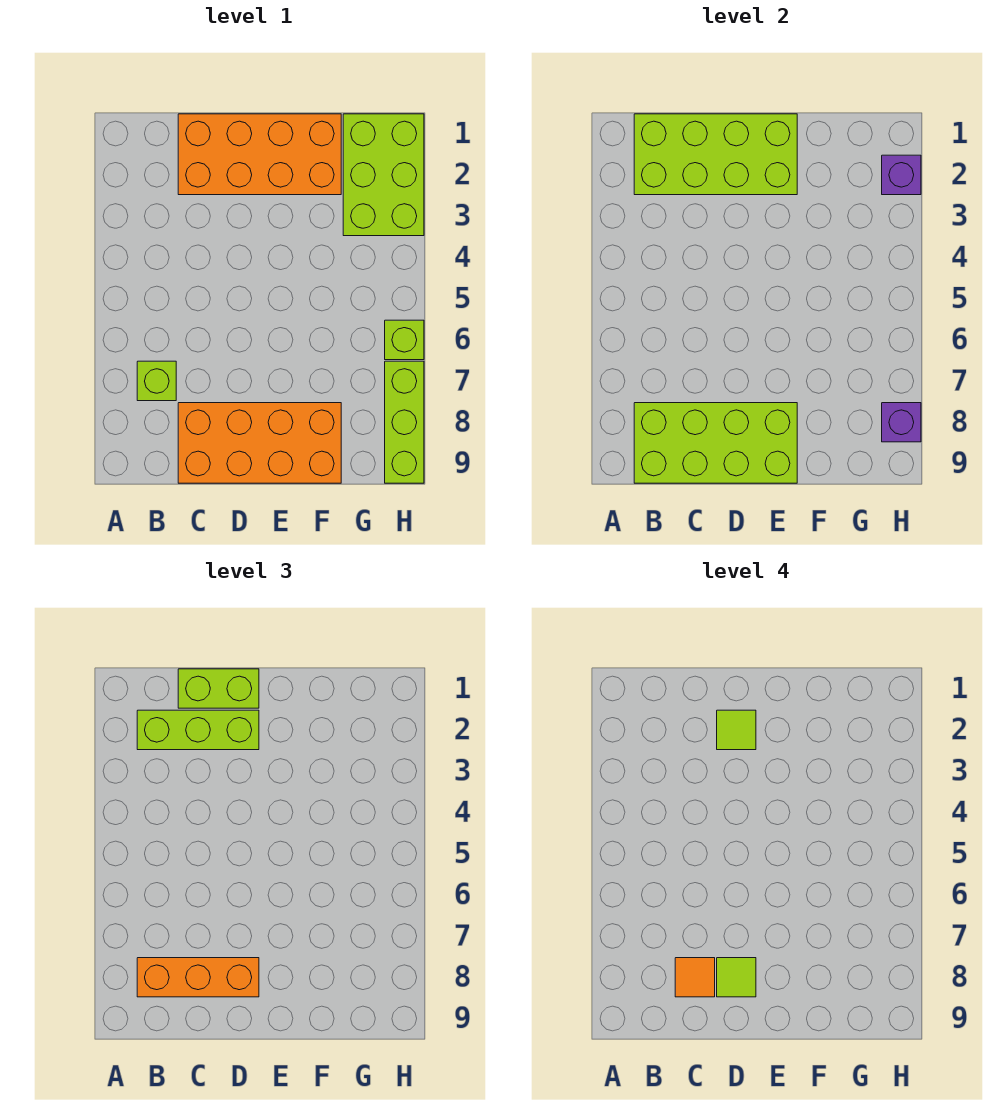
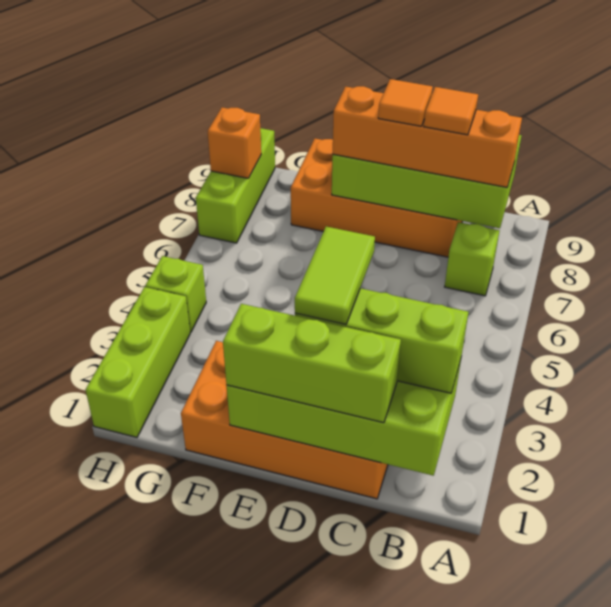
orange 1x3 brick [137,958,259,997] -> orange 1x4 brick [333,86,522,187]
lime 1x2 brick [178,669,259,708] -> lime 1x3 brick [223,304,401,423]
lime 1x1 tile [717,710,756,750] -> lime 1x2 tile [295,226,375,324]
lime 1x1 tile [717,958,756,997] -> orange 1x1 tile [378,79,433,126]
lime 2x3 brick [343,114,424,236] -> lime 1x3 brick [86,287,190,437]
purple 1x1 brick [882,155,921,195] -> none
lime 1x1 brick [385,320,424,360] -> lime 1x1 brick moved to [145,256,206,332]
purple 1x1 brick [882,403,921,442] -> orange 1x1 brick [208,107,261,178]

